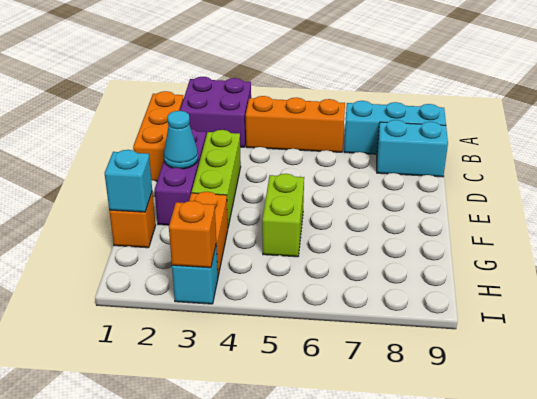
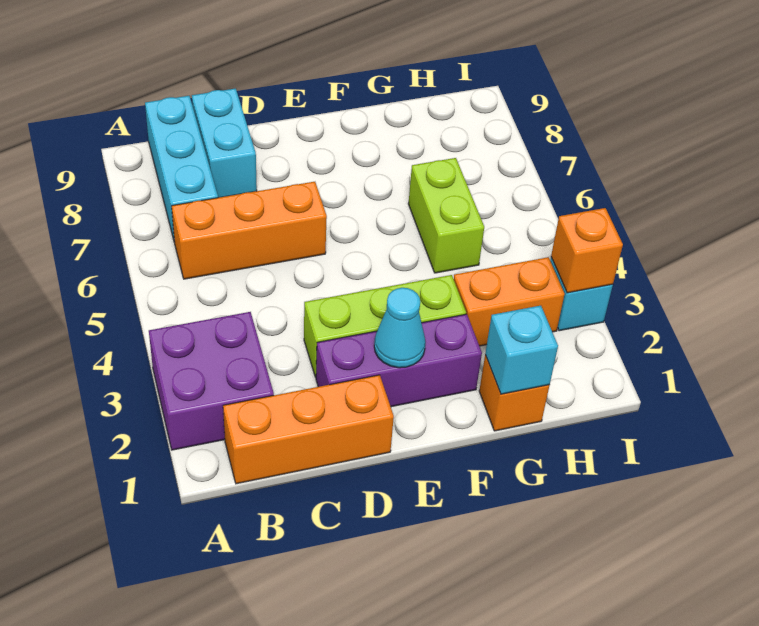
orange 1x3 brick [246,96,345,152] -> orange 1x3 brick turned to [172,182,327,279]
lime 1x2 brick [262,174,304,257] -> lime 1x2 brick turned to [408,158,484,273]

